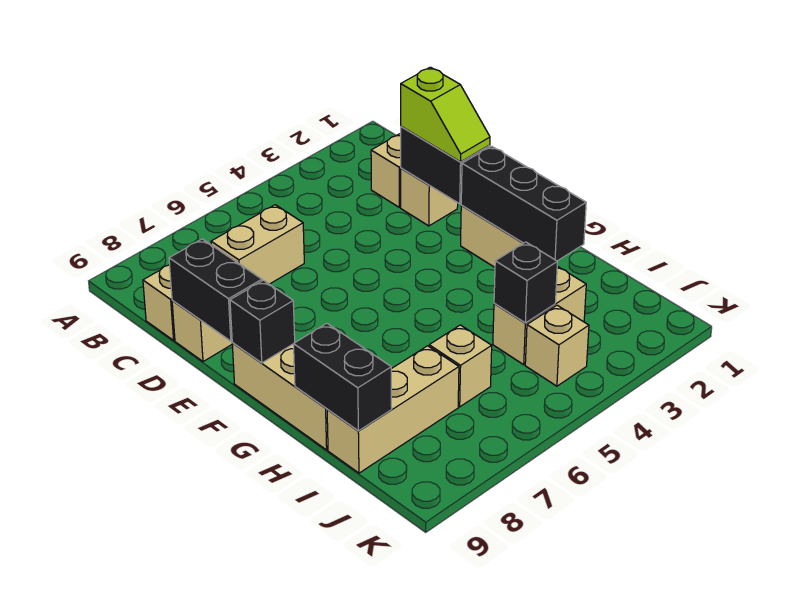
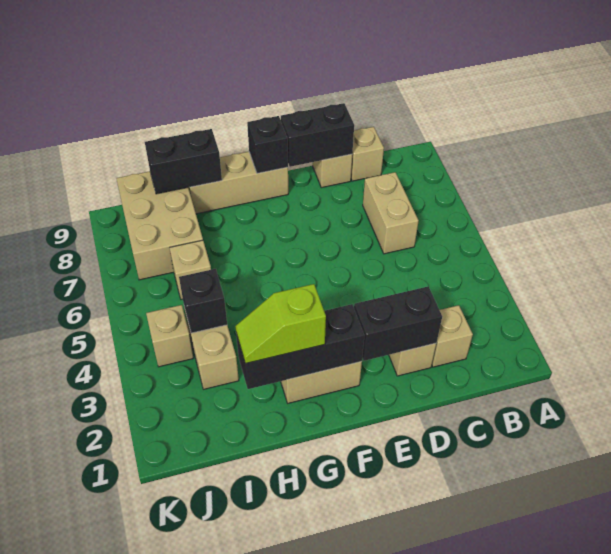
lime 1x2 slope [401,67,490,162] -> lime 1x2 slope moved to [235,284,326,363]
tan 1x3 brick [327,346,459,473] -> tan 2x3 brick [116,171,203,280]

